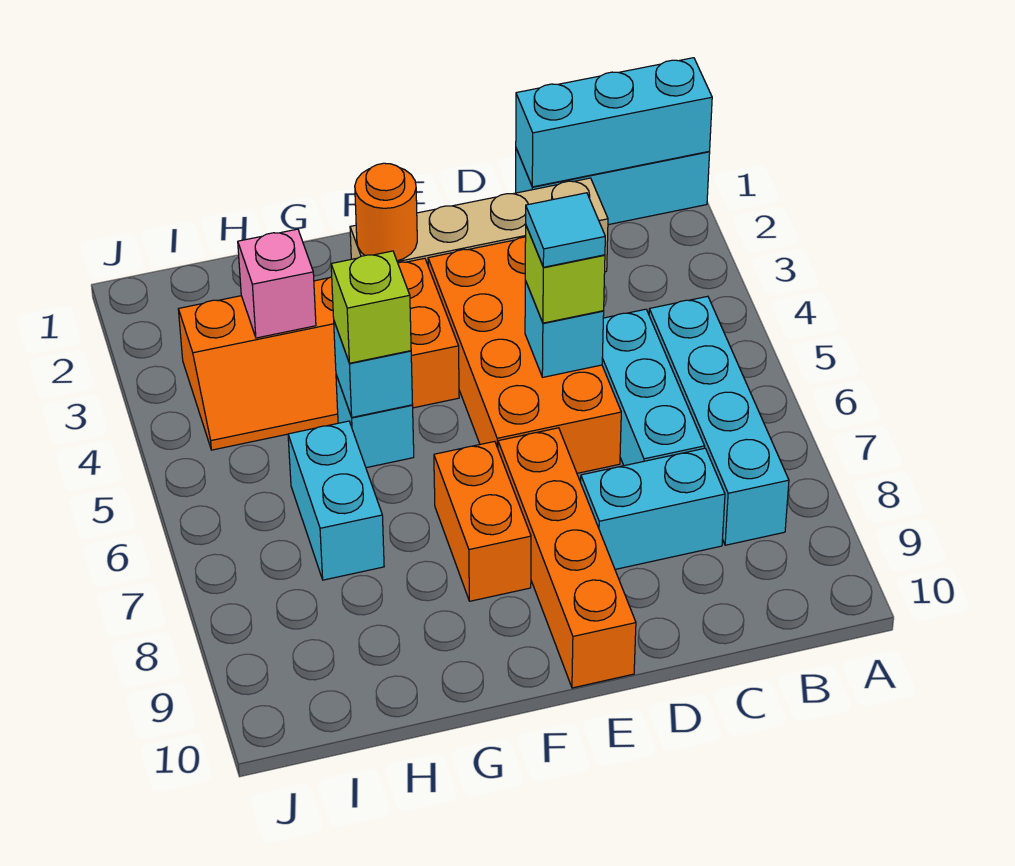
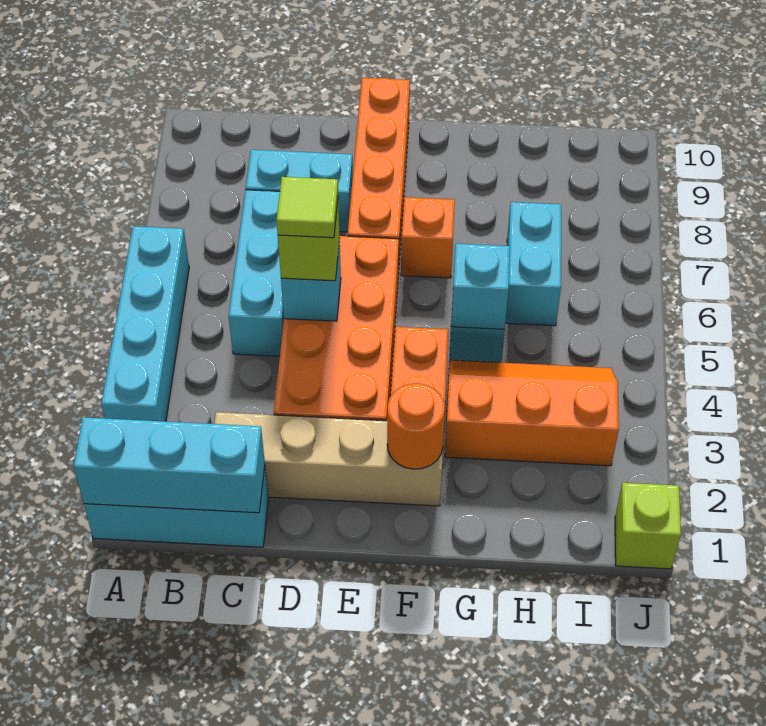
cyan 1x4 brick [649,296,789,545] -> cyan 1x4 brick moved to [101,226,189,422]
cyan 1x1 tile [526,193,605,267] -> lime 1x1 tile [276,177,338,238]
orange 1x2 brick [434,441,531,601] -> orange 1x1 brick [401,197,455,278]
lime 1x1 brick [331,251,411,363] -> lime 1x1 brick moved to [615,483,681,569]
pink 1x1 brick [238,229,316,338] -> none

